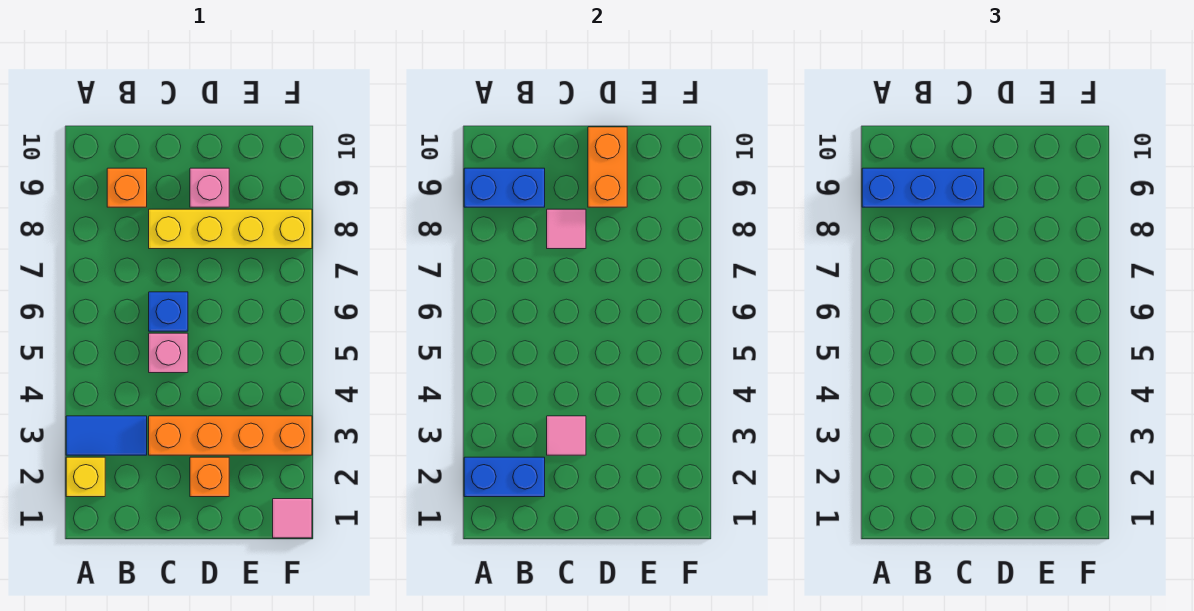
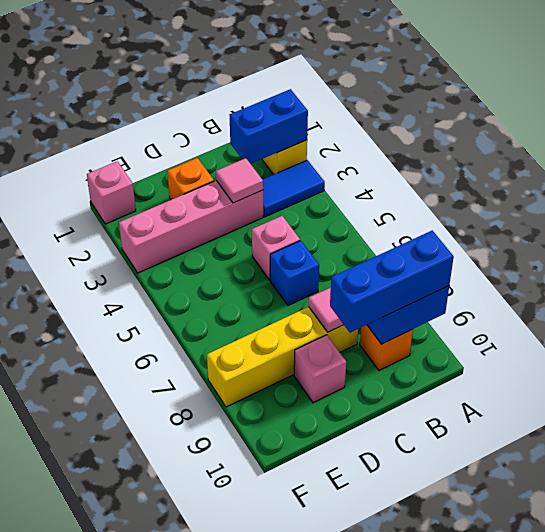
orange 1x4 brick [149,416,312,455] -> pink 1x4 brick [119,181,263,273]
orange 1x2 brick [588,127,627,207] -> none
pink 1x1 tile [273,499,312,538] -> pink 1x1 brick [87,161,136,224]

